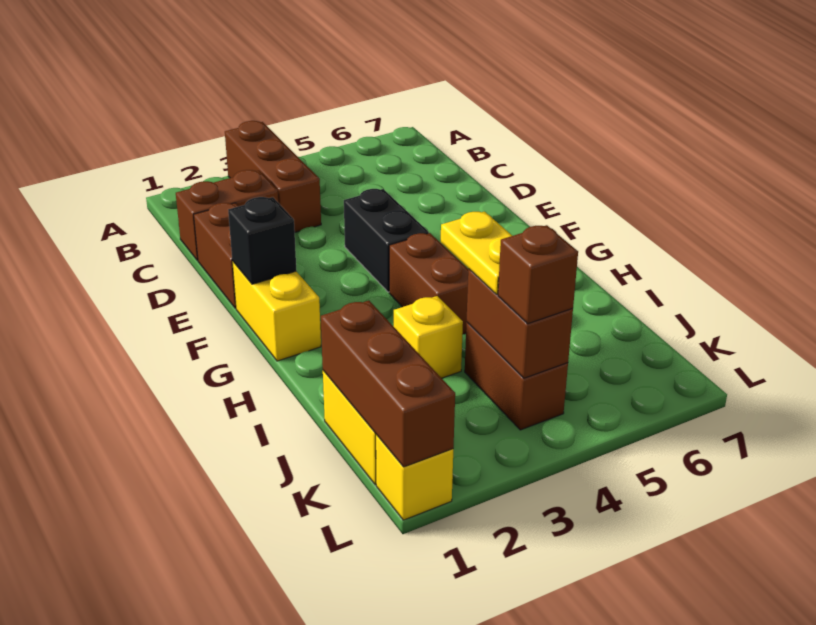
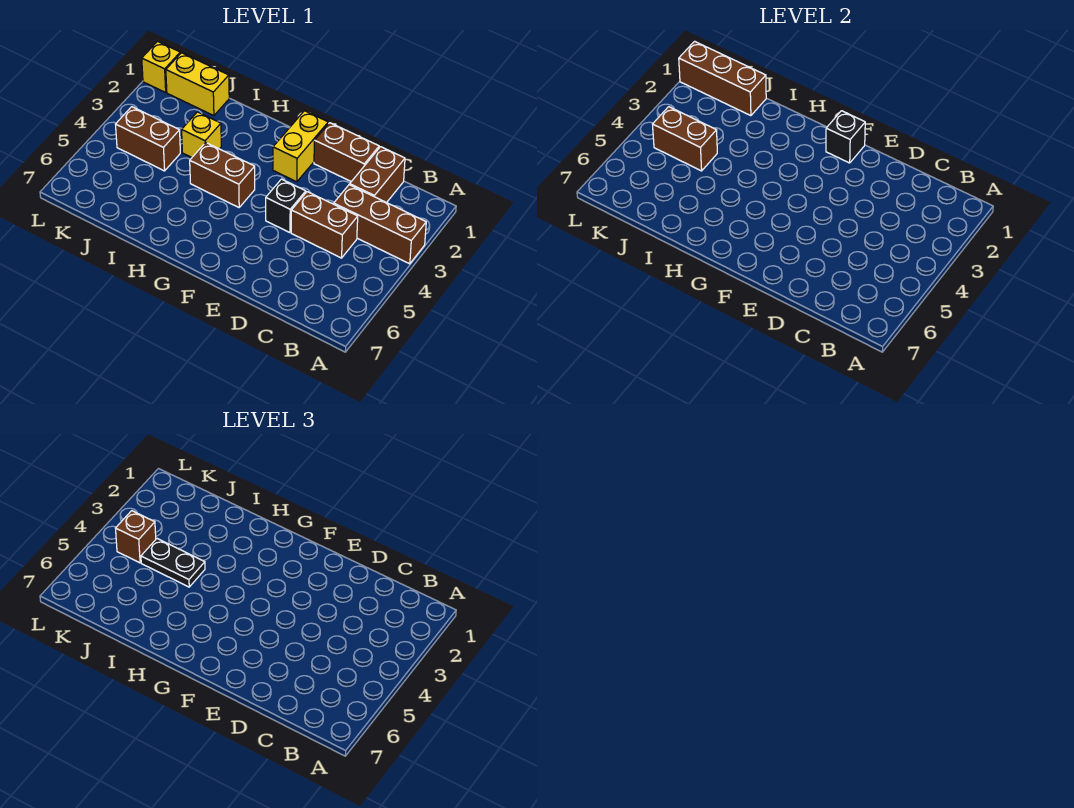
none -> brown 1x2 brick [291,192,358,258]
black 1x2 brick [344,189,429,292] -> black 1x1 brick [266,179,306,233]
yellow 1x2 brick [232,261,321,361] -> yellow 1x2 brick turned to [273,111,328,182]
yellow 1x2 plate [441,212,512,295] -> black 1x2 plate [141,539,205,587]

